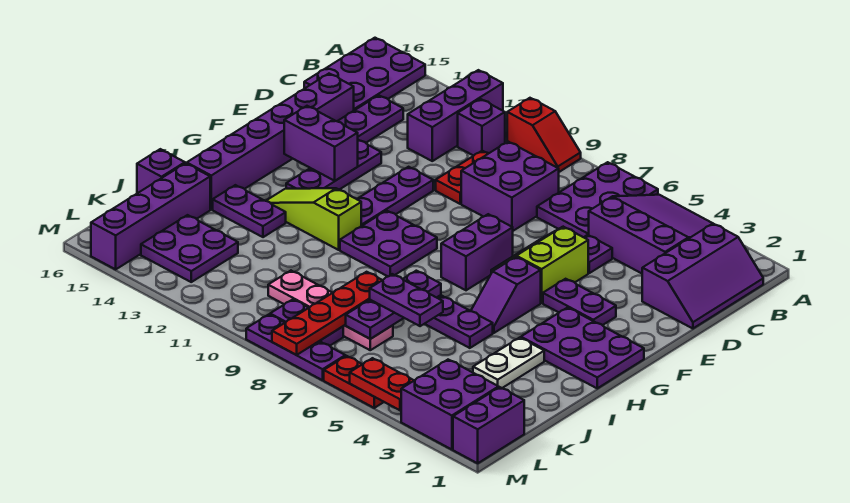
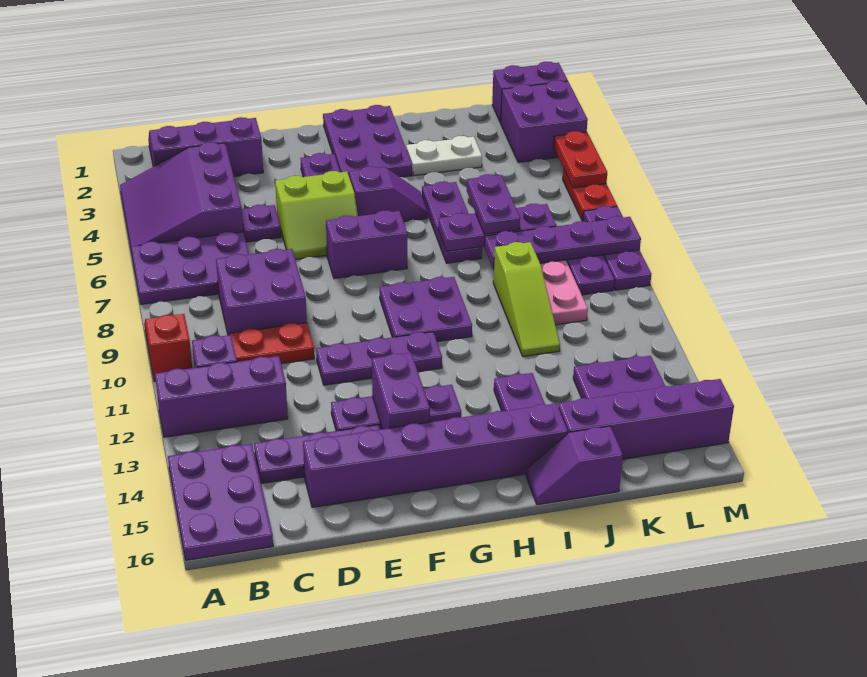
purple 2x3 plate [304,38,425,110] -> purple 2x3 plate turned to [168,444,273,560]
lime 1x3 slope [266,188,361,250] -> lime 1x3 slope moved to [493,242,560,357]
red 1x4 plate [272,272,382,355] -> purple 1x4 plate [484,216,641,270]

